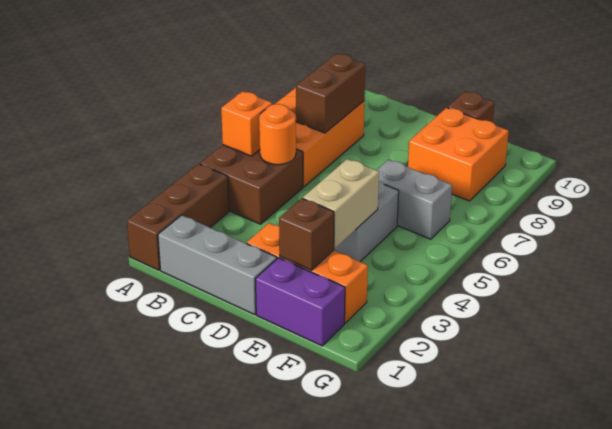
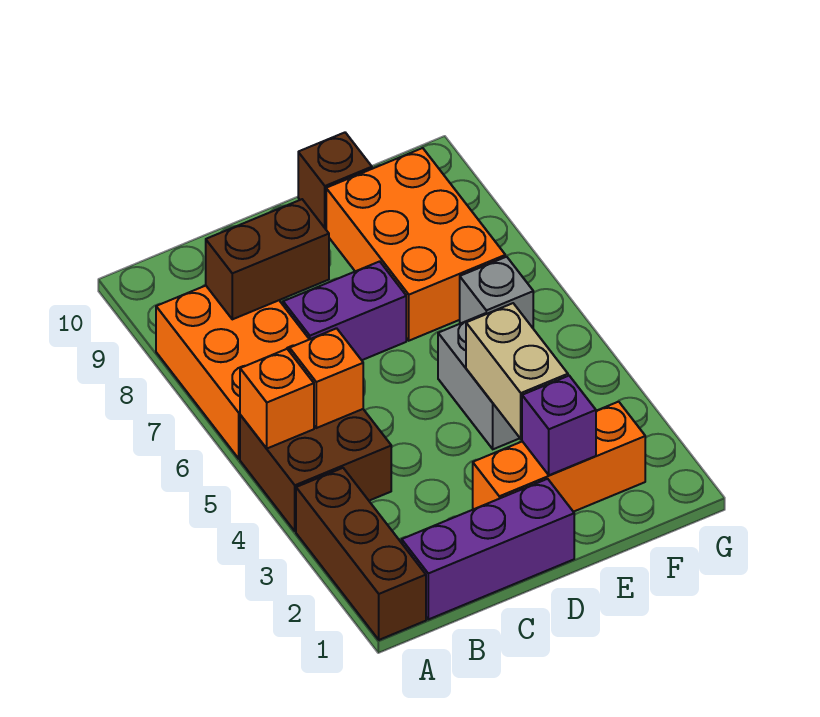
grey 1x3 brick [158,215,277,315] -> purple 1x3 brick [402,479,574,619]
orange 1x1 round brick [259,104,296,165] -> orange 1x1 brick [290,328,363,428]
brown 1x2 brick [296,54,365,133] -> brown 1x2 brick turned to [206,199,329,319]
purple 1x2 brick [255,258,345,346] -> purple 1x2 brick moved to [283,261,406,360]
brown 1x1 brick [279,198,334,270] -> purple 1x1 brick [522,376,596,475]
grey 1x2 brick [376,160,452,239] -> grey 1x1 brick [460,257,533,328]
orange 2x2 brick [408,108,509,201] -> orange 2x3 brick [326,148,505,341]

